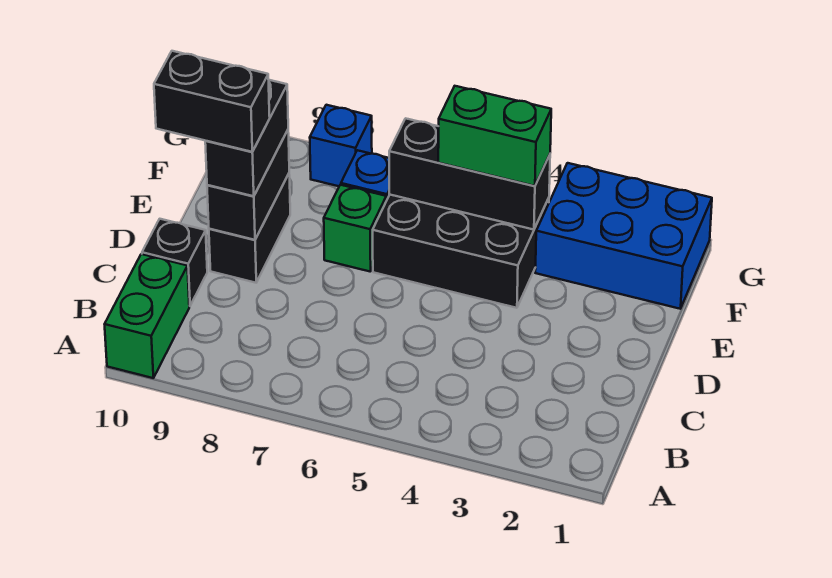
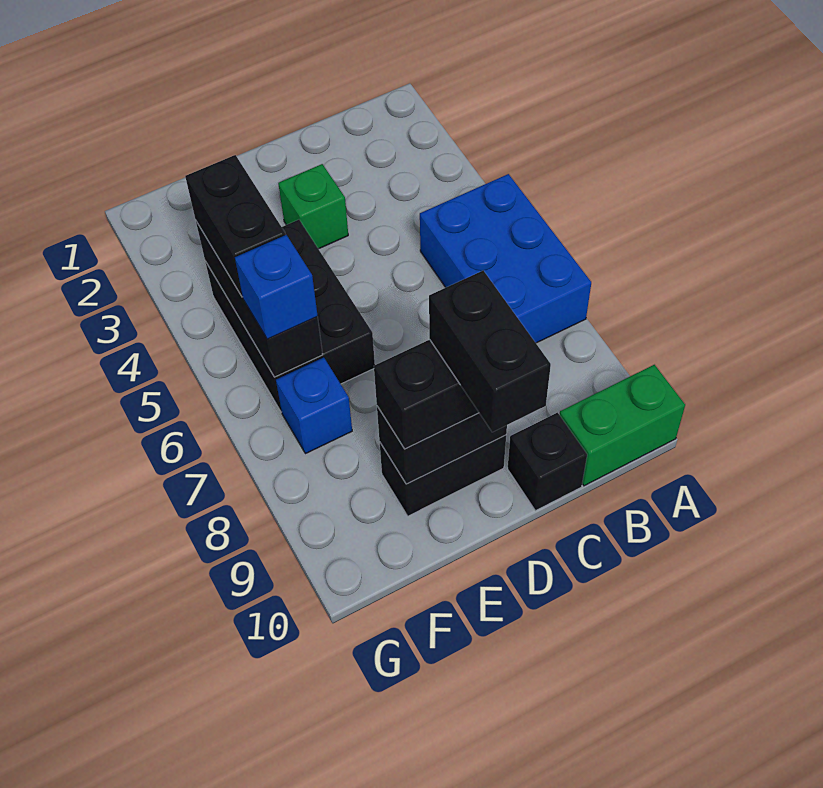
green 1x1 brick [324,185,386,272] -> green 1x1 brick moved to [278,164,348,249]
blue 2x3 brick [535,163,712,309] -> blue 2x3 brick moved to [420,174,591,343]
green 1x2 brick [438,86,551,186] -> black 1x2 brick [185,155,285,297]
blue 1x1 brick [310,105,372,186] -> blue 1x1 brick moved to [235,235,318,339]

